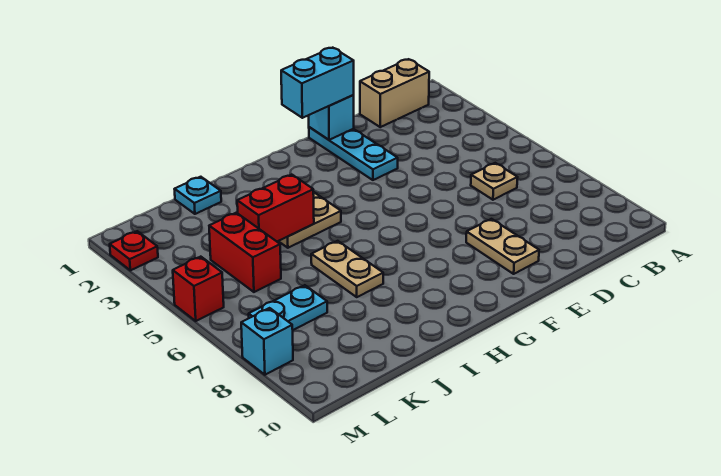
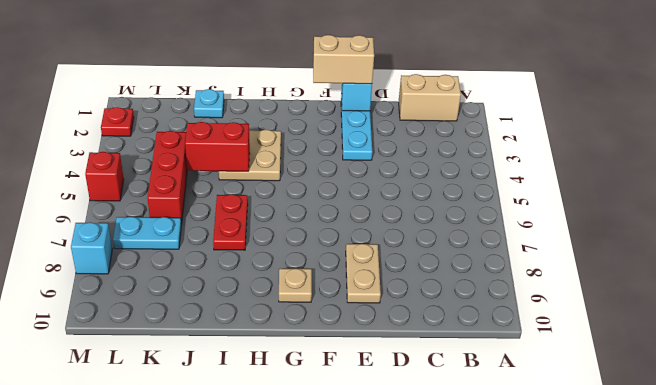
tan 1x1 plate [471,163,518,200] -> tan 1x1 plate moved to [279,268,312,302]
cyan 1x2 brick [281,48,354,118] -> tan 1x2 brick [313,35,374,84]
tan 1x2 plate [311,241,383,297] -> red 1x2 plate [213,194,248,250]
red 1x2 brick [209,213,281,292] -> red 1x3 brick [147,131,187,225]

